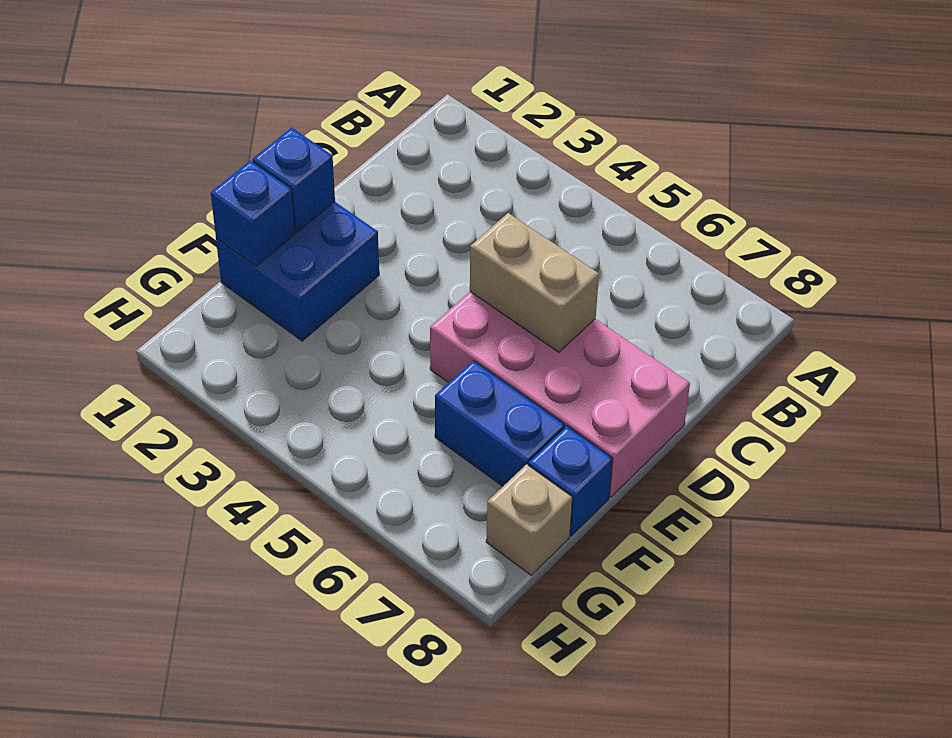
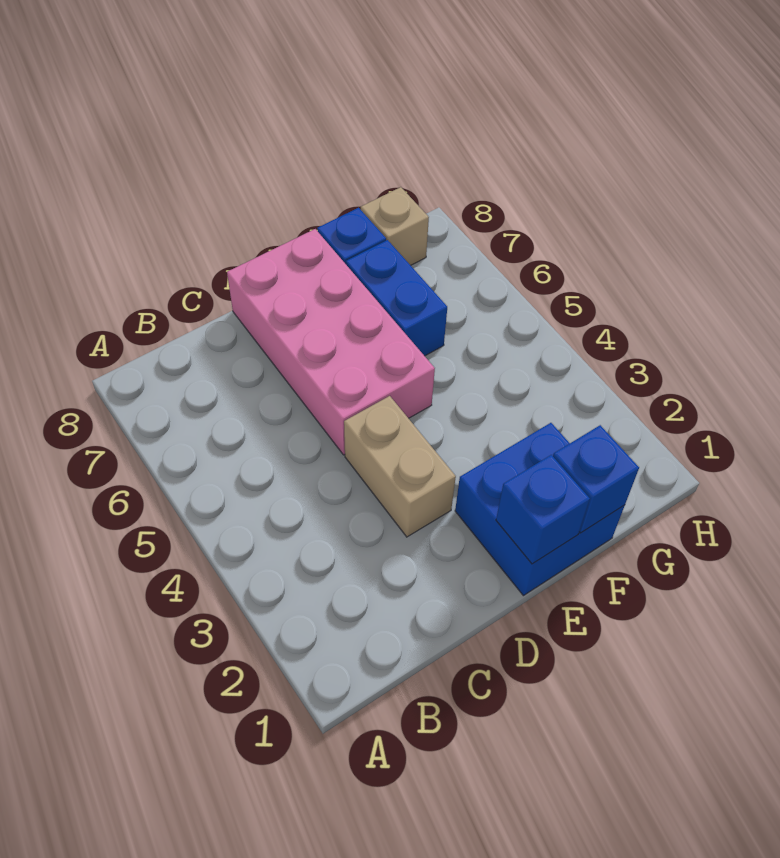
tan 1x2 brick [470,213,599,352] -> tan 1x2 brick moved to [344,396,456,537]

